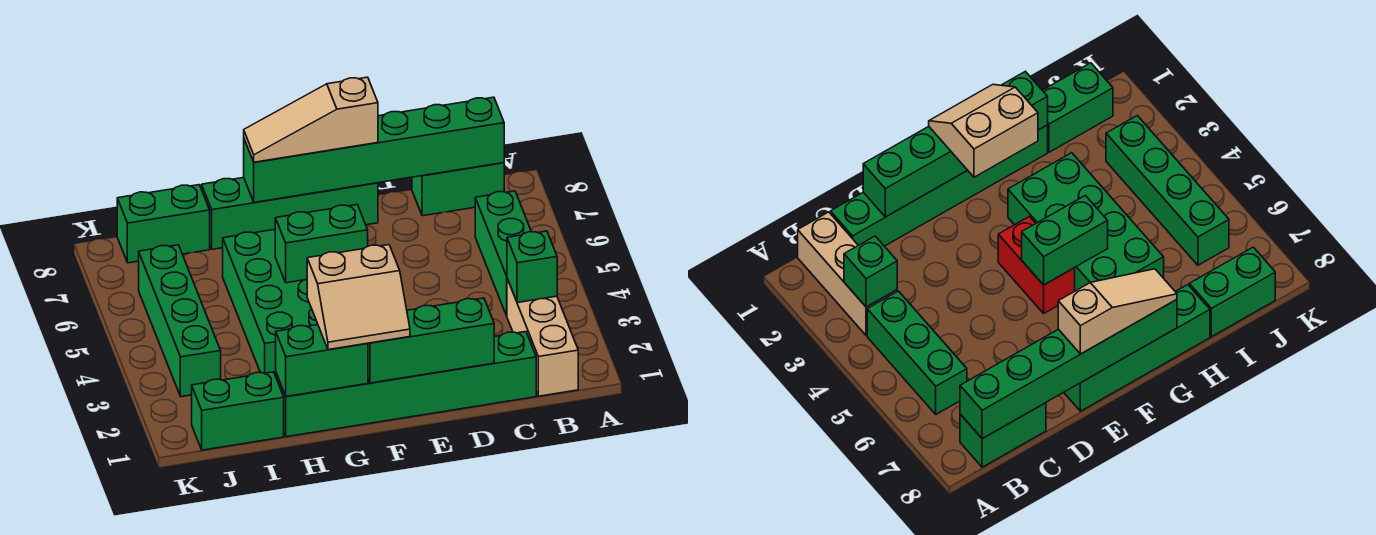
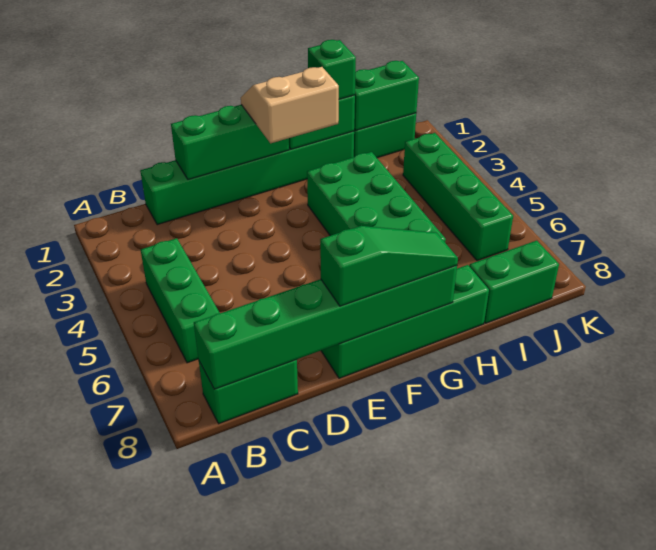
tan 1x3 brick [507,279,578,396] -> none
green 1x1 brick [507,231,557,303] -> green 1x1 brick moved to [308,40,356,99]
tan 1x3 slope [244,77,378,162] -> green 1x3 slope [320,226,458,306]
red 1x2 brick [998,216,1075,313] -> none
green 1x2 brick [275,205,368,283] -> green 1x2 brick moved to [354,61,419,130]

